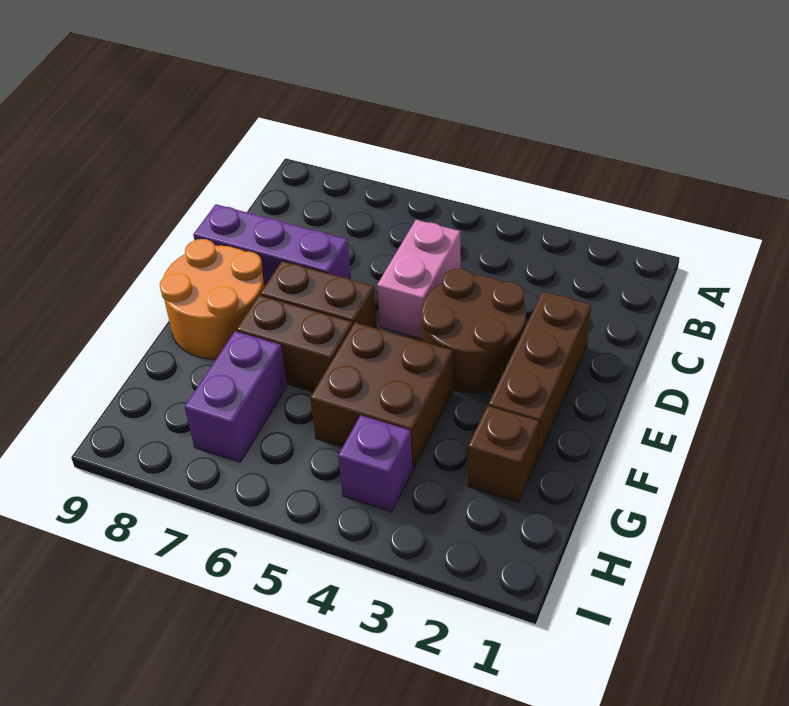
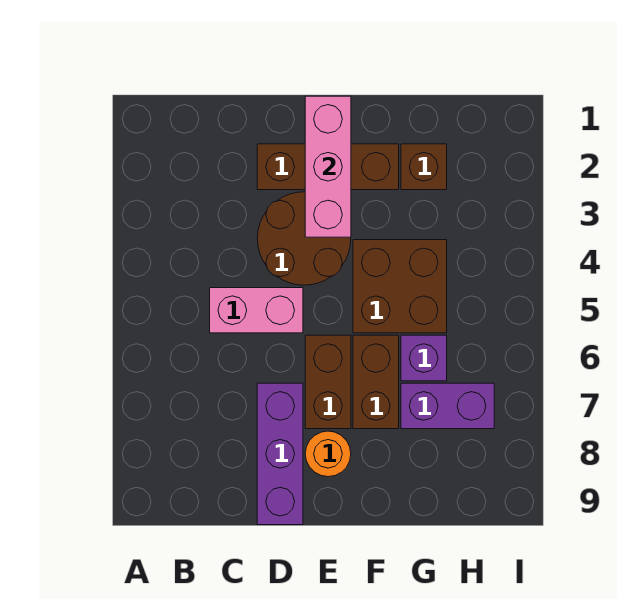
none -> pink 1x3 brick [305,96,351,237]
orange 2x2 round brick [160,239,265,359] -> orange 1x1 round brick [305,431,351,477]
purple 1x1 brick [338,415,413,512] -> purple 1x1 brick moved to [401,335,447,381]

